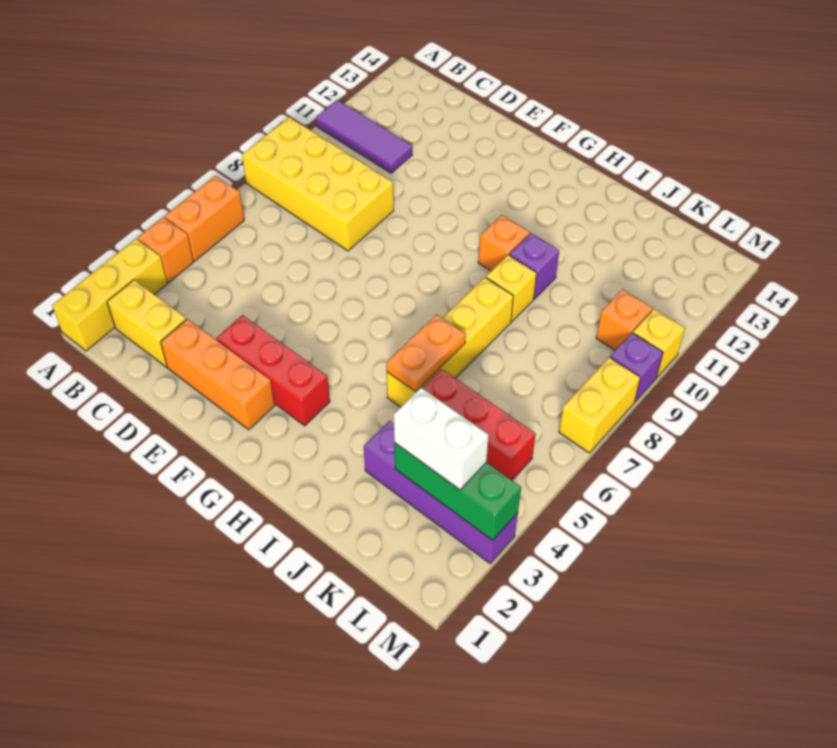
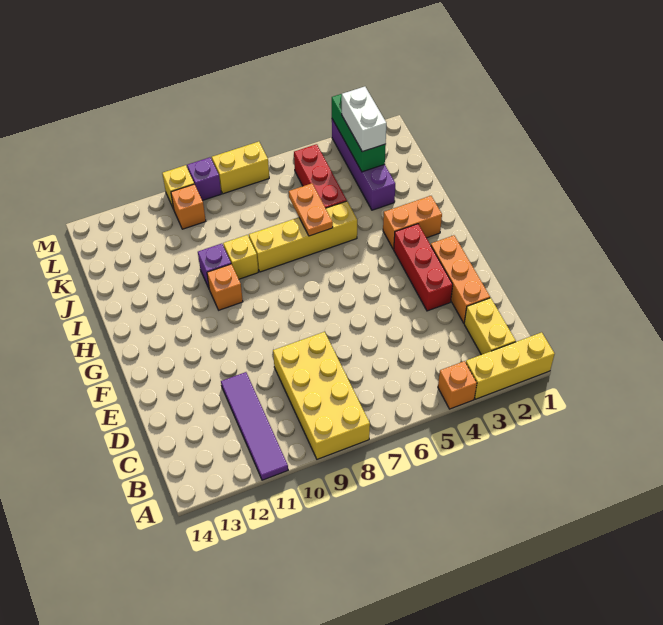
orange 1x2 brick [164,176,244,261] -> orange 1x2 brick moved to [383,196,442,249]
purple 1x3 tile [316,100,412,173] -> purple 1x4 tile [221,372,288,480]
orange 1x2 plate [386,314,466,392] -> orange 1x2 plate turned to [289,183,333,236]

